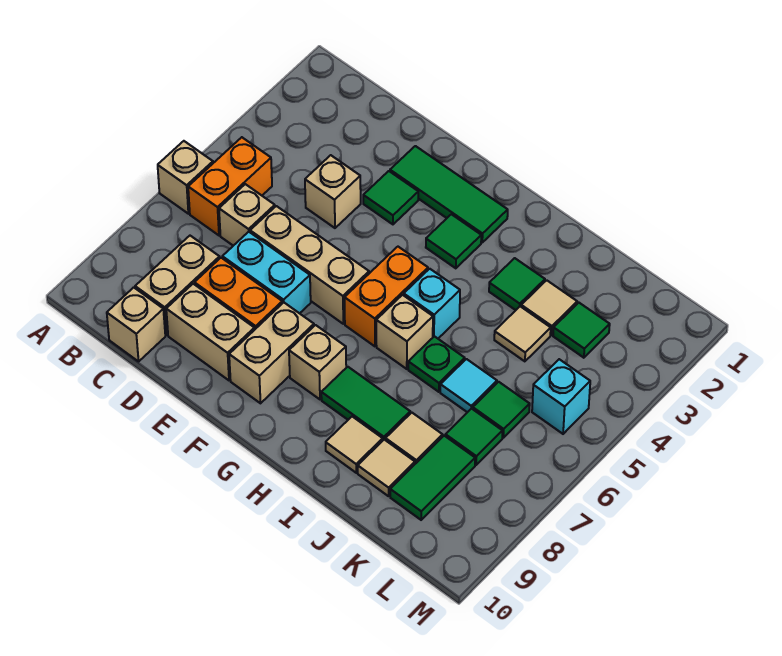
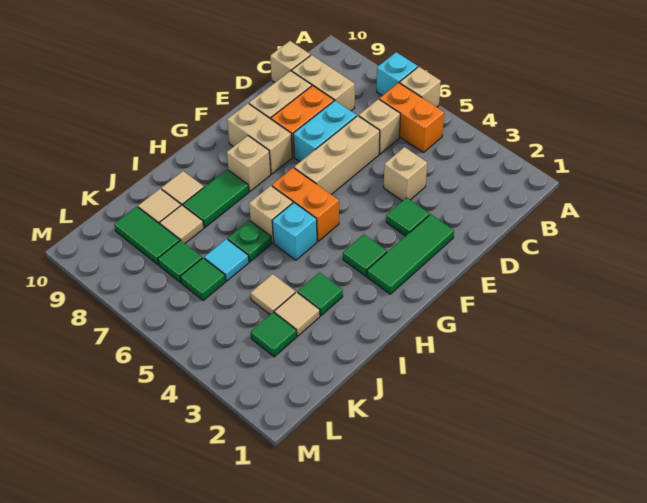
cyan 1x1 brick [532,359,590,434] -> cyan 1x1 brick moved to [377,52,418,96]

